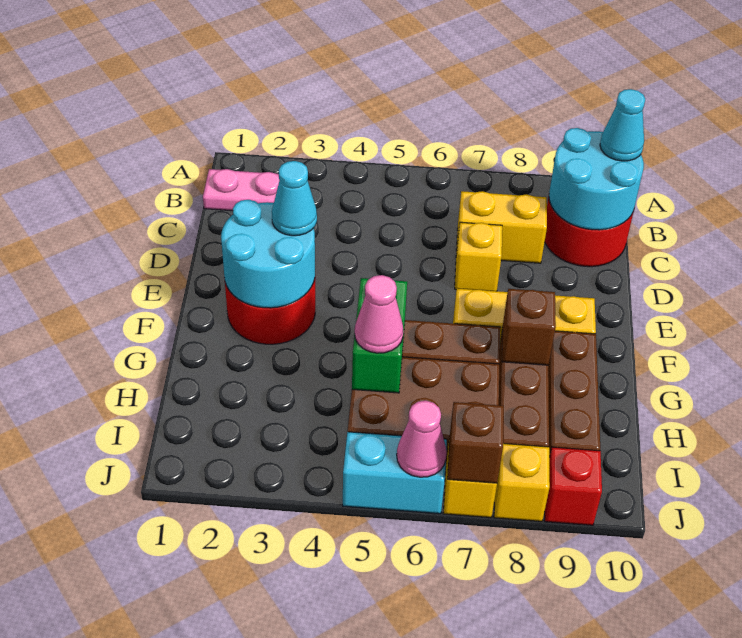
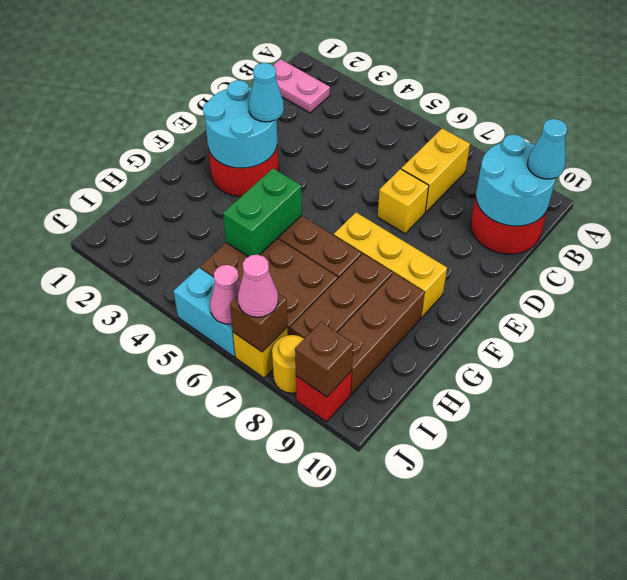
yellow 1x2 brick [456,191,547,263] -> yellow 1x2 brick turned to [401,128,470,212]
brown 1x1 brick [502,289,556,365] -> brown 1x1 brick moved to [295,322,353,397]
pink 1x1 cone [355,275,403,353] -> pink 1x1 cone moved to [238,255,278,317]
yellow 1x1 brick [494,444,550,521] -> yellow 1x1 round brick [272,335,304,393]

